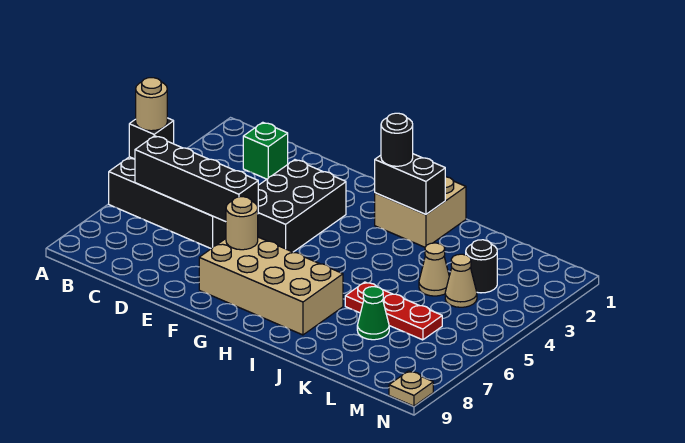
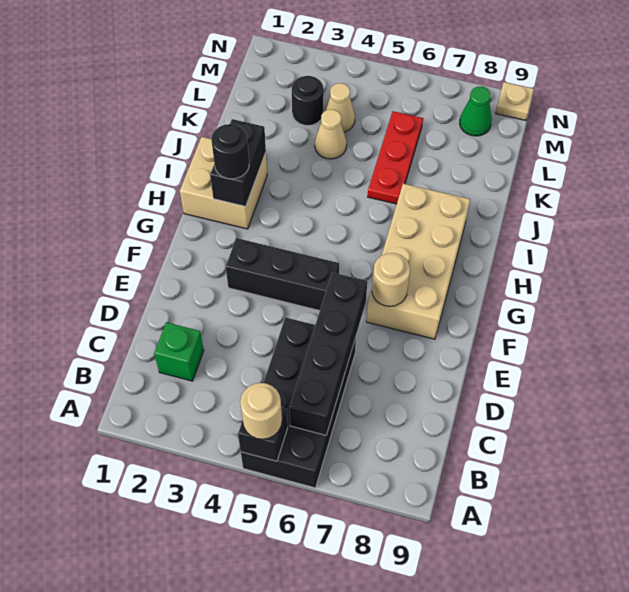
black 2x3 brick [258,160,346,252] -> black 1x3 brick [226,238,339,311]
green 1x1 cone [357,287,389,340] -> green 1x1 cone moved to [460,87,492,136]

